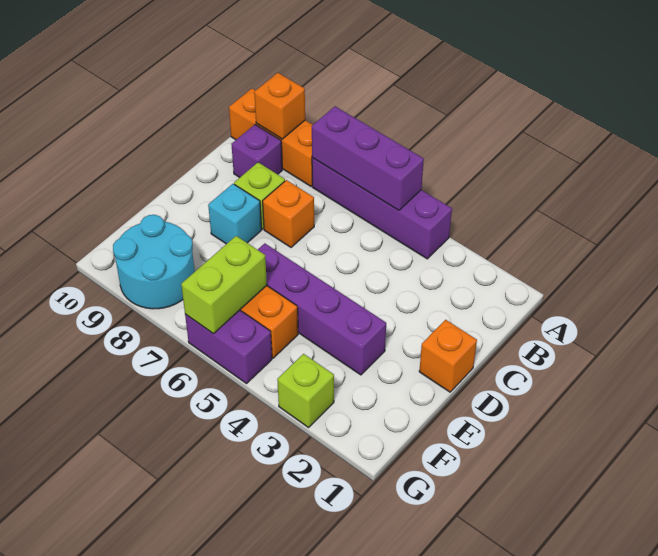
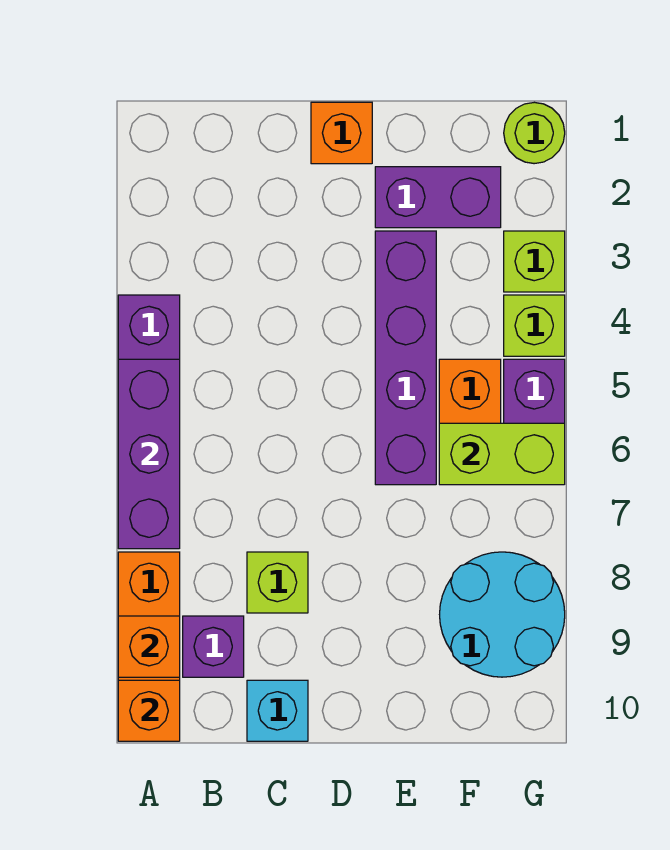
orange 1x1 brick [263,180,314,247] -> orange 1x1 brick moved to [118,680,180,741]
cyan 1x1 brick [208,184,262,244] -> cyan 1x1 brick moved to [247,680,308,741]
none -> purple 1x2 brick [375,167,501,228]
none -> lime 1x1 round brick [504,102,565,164]
none -> lime 1x1 brick [504,295,565,356]

